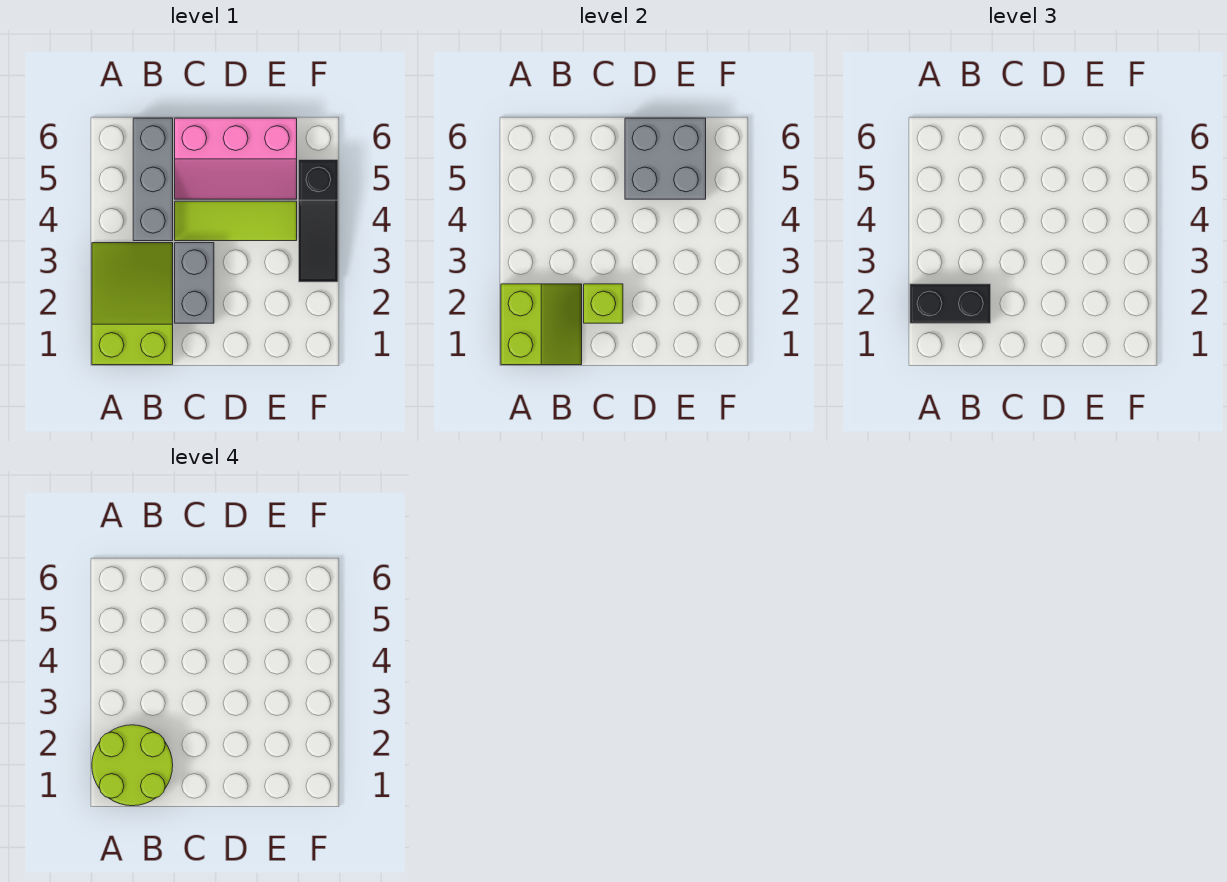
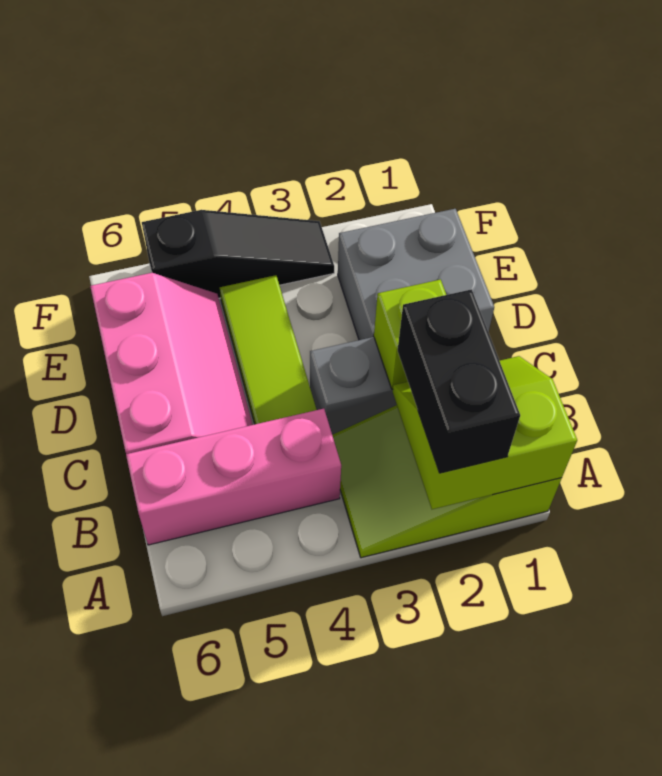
lime 2x2 round brick [92,725,173,806] -> none
grey 1x3 brick [133,118,173,241] -> pink 1x3 brick [126,409,341,545]
grey 2x2 brick [625,118,706,199] -> grey 2x2 brick moved to [338,209,494,340]

